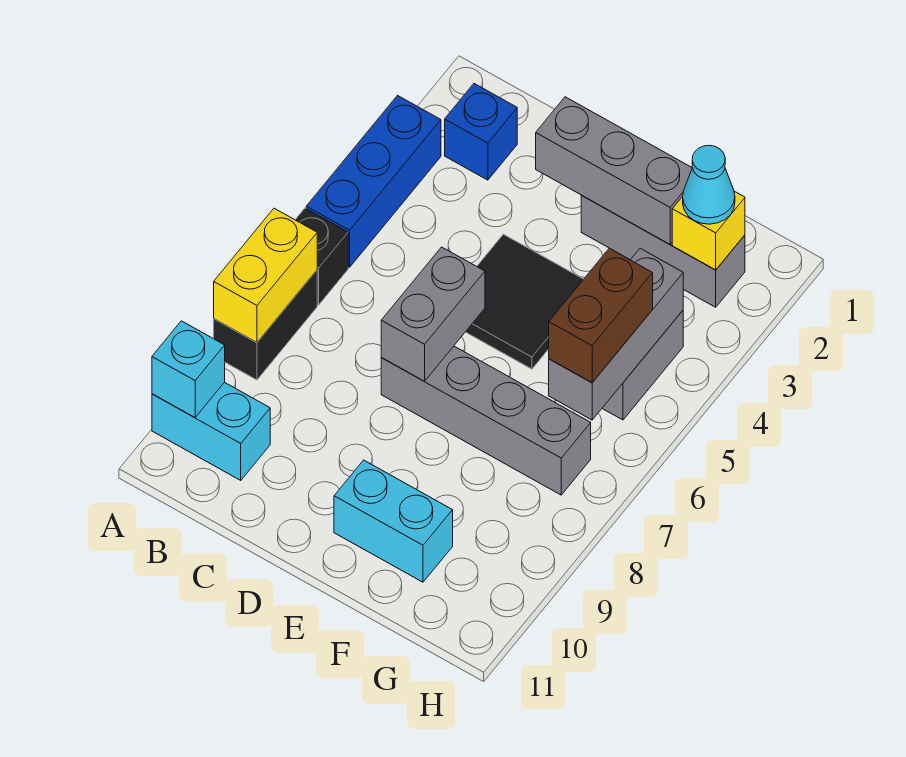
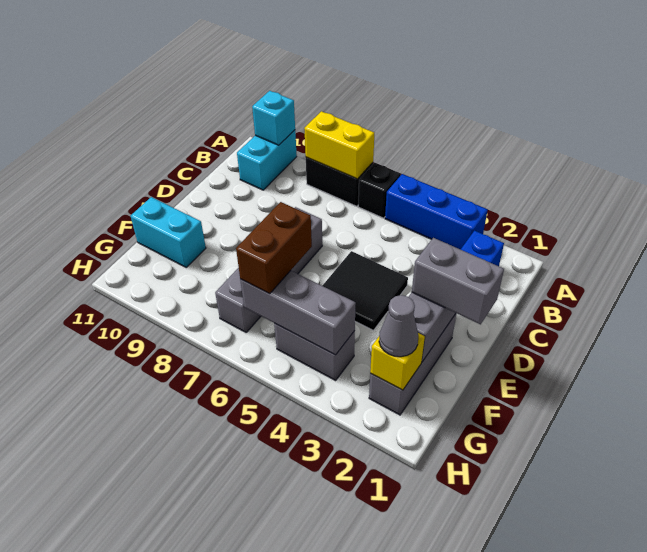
grey 1x2 brick [381,247,485,381] -> grey 1x2 brick moved to [412,238,504,324]
cyan 1x2 brick [334,460,453,582] -> cyan 1x2 brick turned to [131,197,206,267]
cyan 1x1 cone [683,145,735,224] -> grey 1x1 cone [379,295,418,357]
brown 1x2 brick [549,248,653,382] -> brown 1x2 brick turned to [236,202,312,294]

